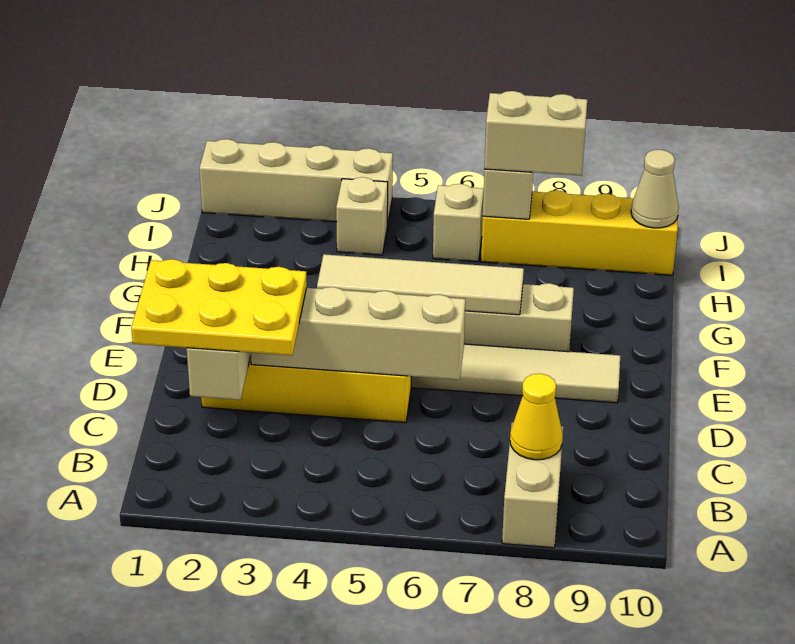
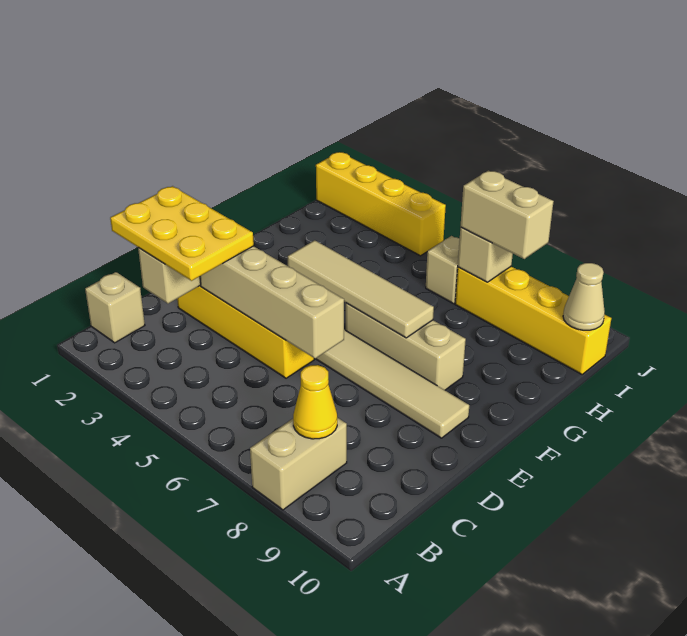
tan 1x1 brick [336,177,388,255] -> tan 1x1 brick moved to [85,272,145,343]
tan 1x4 brick [199,139,393,225] -> yellow 1x4 brick [316,152,446,256]

